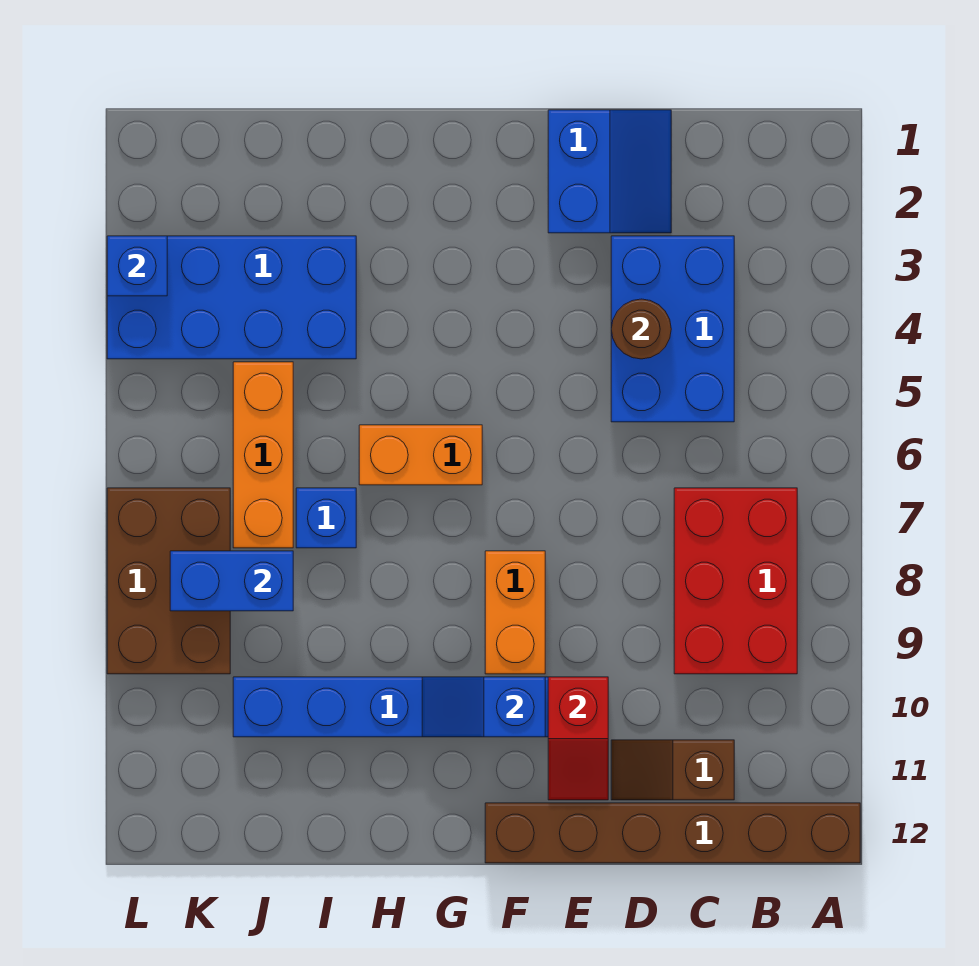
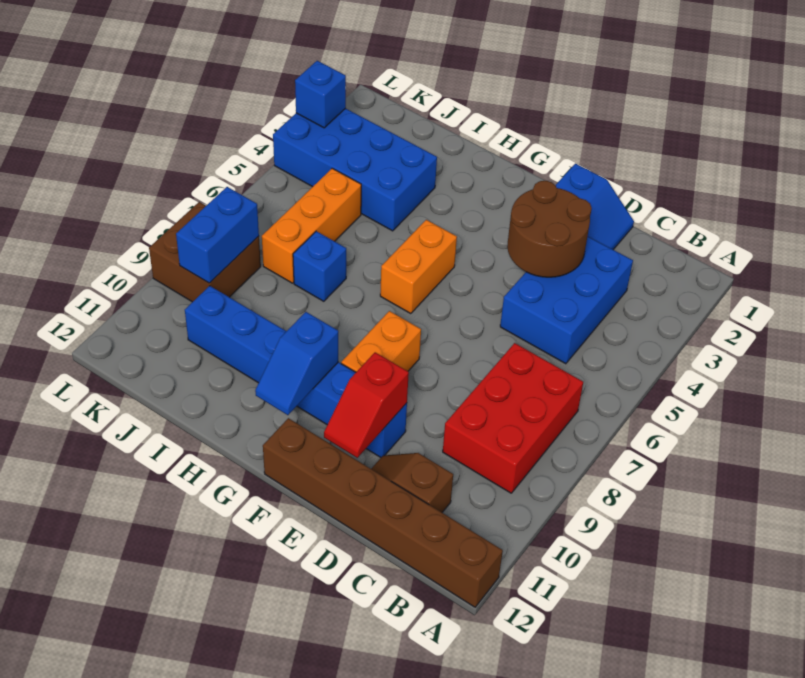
brown 1x1 round brick [611,299,671,359] -> brown 2x2 round brick [507,181,592,277]
blue 1x2 slope [422,677,545,737] -> blue 1x2 slope turned to [255,312,338,415]
orange 1x2 brick [359,425,482,485] -> orange 1x2 brick turned to [380,220,457,314]
blue 1x2 brick [170,551,293,611] -> blue 1x2 brick turned to [176,187,259,283]
brown 2x3 brick [107,488,230,674] -> brown 2x2 brick [149,202,261,302]

